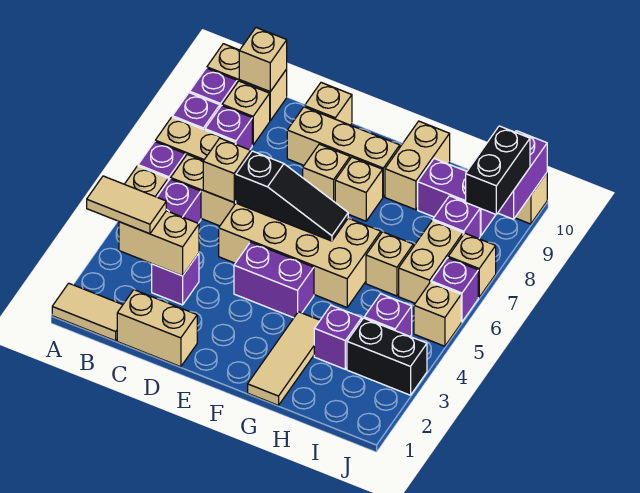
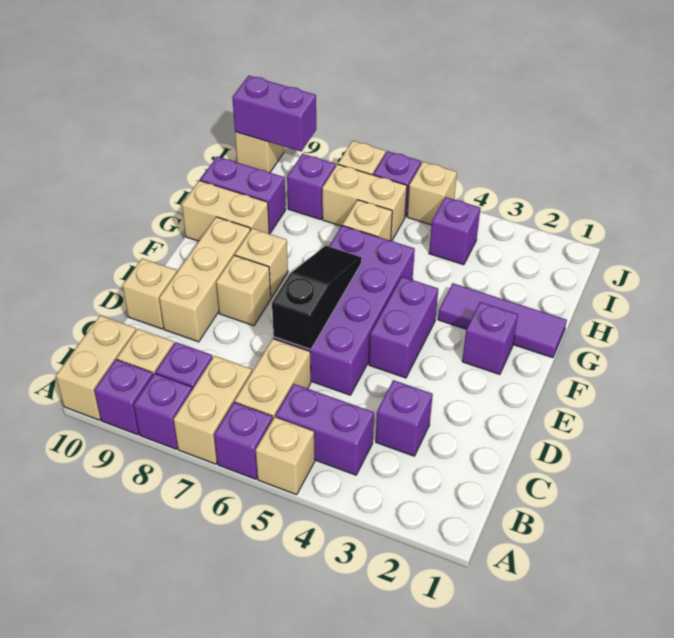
tan 1x2 tile [52,283,122,341] -> none
tan 1x2 tile [87,176,166,234] -> none
tan 1x2 brick [119,211,199,276] -> none
tan 1x1 brick [239,28,287,92] -> none
tan 1x2 brick [117,290,197,367] -> none
tan 1x1 brick [203,138,251,202] -> none
tan 2x4 brick [219,203,381,307] -> purple 2x4 brick [274,225,415,395]
tan 1x3 tile [248,312,320,405] -> purple 1x3 tile [438,283,567,358]
purple 1x1 brick [314,305,362,369] -> purple 1x1 brick moved to [462,302,518,374]
purple 1x2 brick [418,159,496,235] -> purple 1x2 brick turned to [200,156,286,233]
black 1x2 brick [347,318,427,395] -> none
black 1x2 brick [466,126,530,214] -> none

